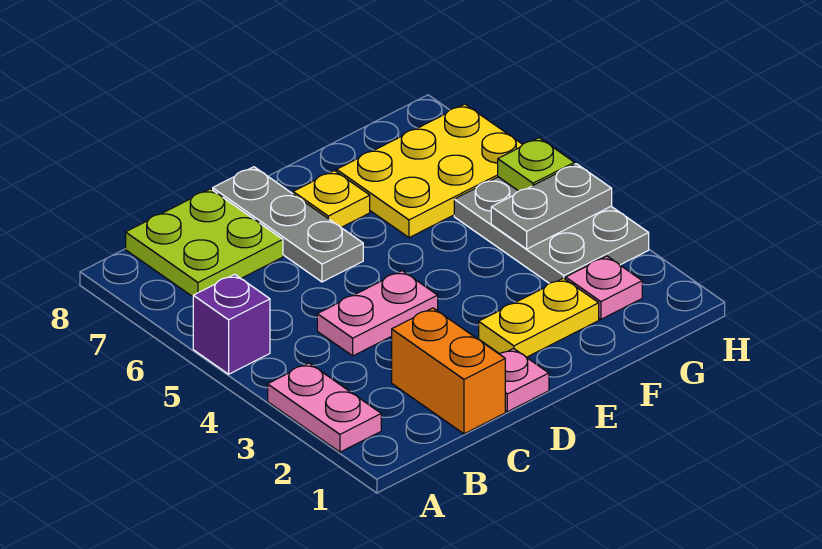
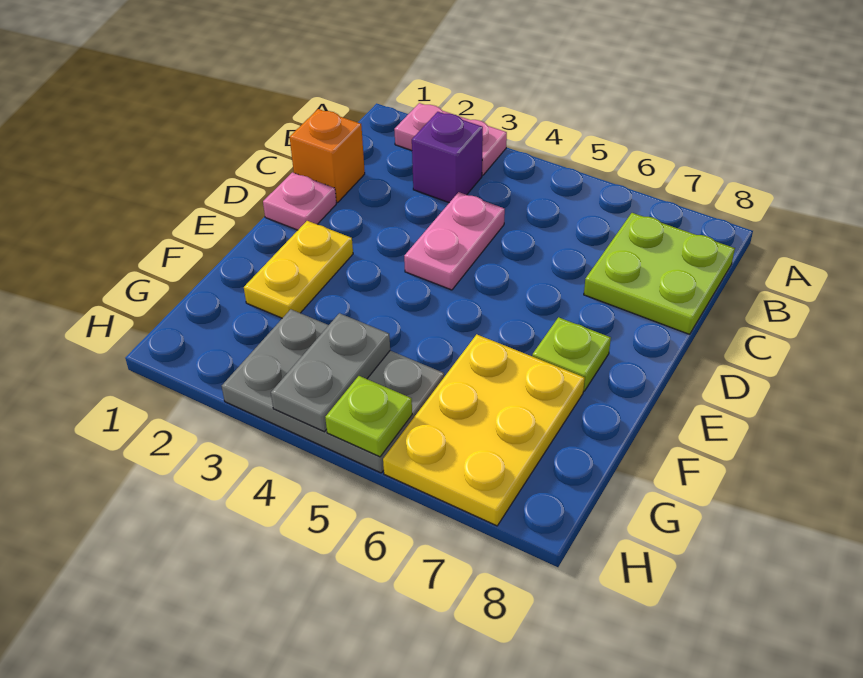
purple 1x1 brick [193,274,270,374] -> purple 1x1 brick moved to [412,112,483,203]
orange 1x2 brick [392,308,505,434] -> orange 1x1 brick [290,109,365,202]
grey 1x3 plate [213,167,363,282] -> none
yellow 1x1 plate [293,171,370,227] -> lime 1x1 plate [532,317,611,391]
pink 1x1 plate [566,256,642,319] -> none

